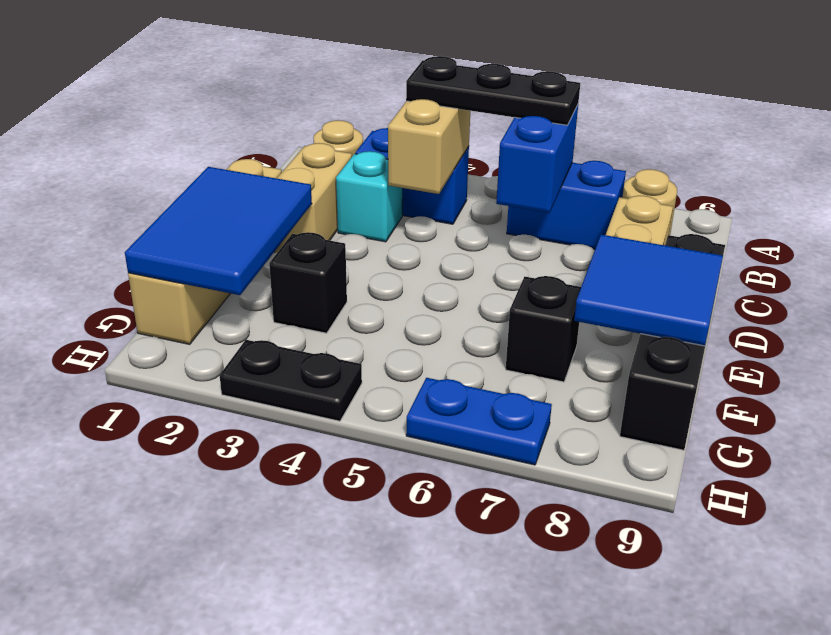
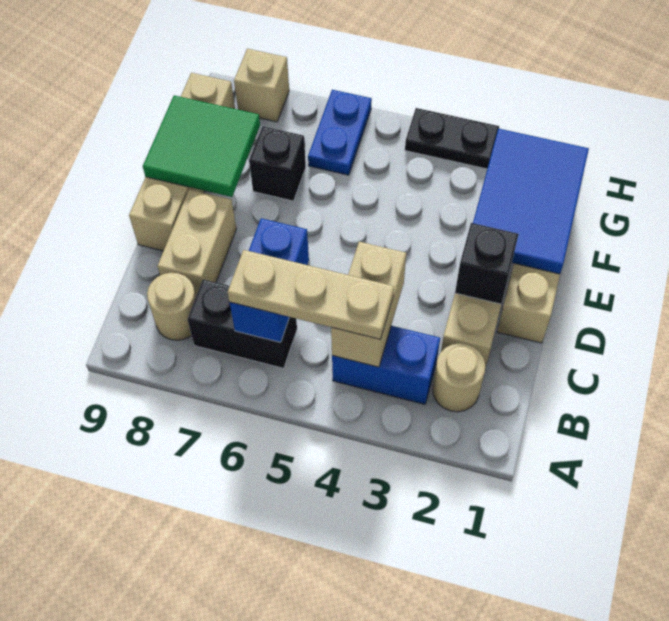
black 1x3 plate [406,56,580,125] -> tan 1x3 plate [228,250,394,339]
blue 1x2 brick [507,161,626,249] -> black 1x2 brick [187,279,297,368]
cyan 1x1 brick [336,151,402,242] -> none
black 1x4 brick [620,234,725,450] -> tan 1x4 brick [129,73,235,251]
blue 2x2 tile [574,235,723,346] -> green 2x2 tile [143,95,260,197]
black 1x1 brick [269,232,347,333] -> black 1x1 brick moved to [455,223,519,304]
blue 1x2 plate [406,378,552,465] -> blue 1x2 plate turned to [308,90,372,175]
none -> tan 1x1 brick [234,49,289,122]

